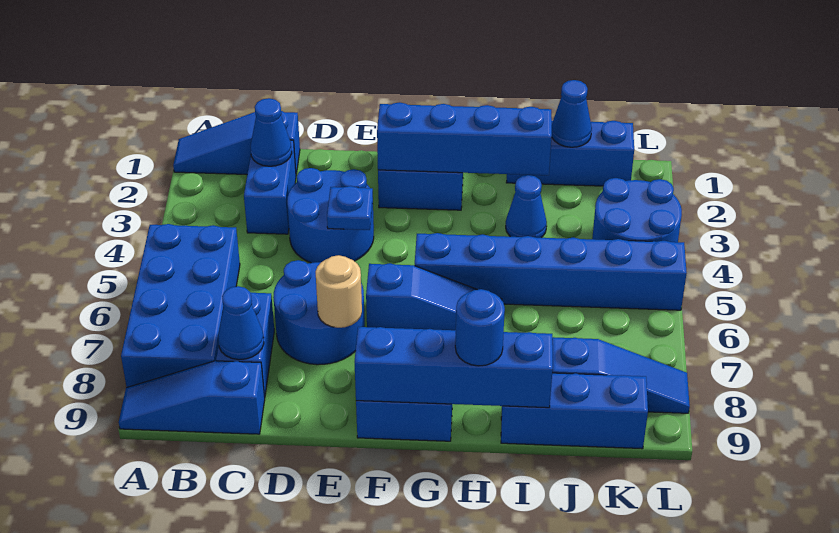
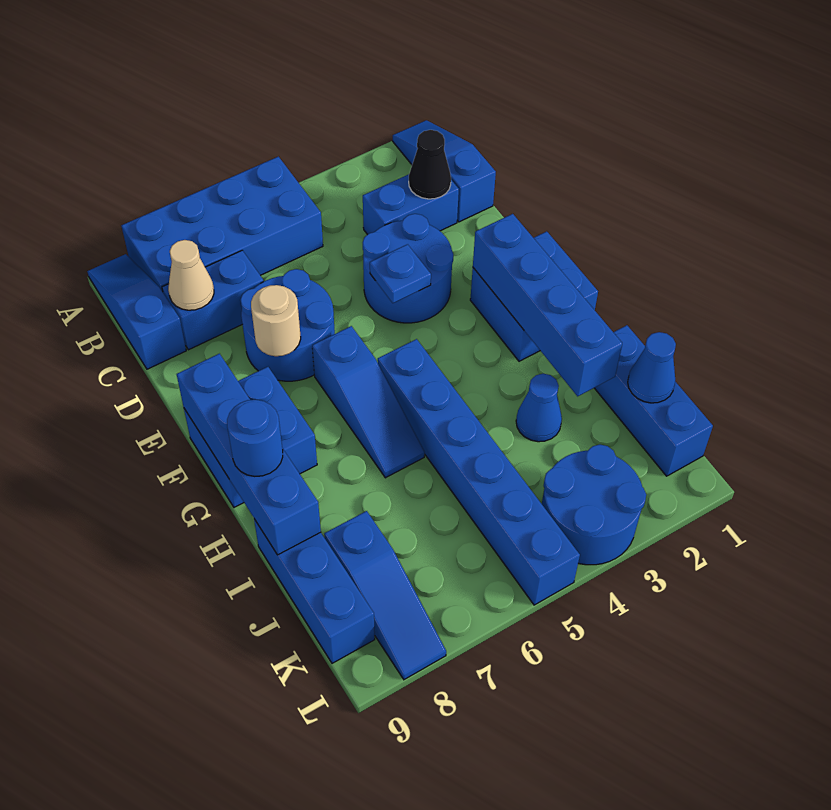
blue 1x1 cone [251,98,292,166] -> black 1x1 cone [409,130,451,199]
blue 1x1 cone [218,286,264,360] -> tan 1x1 cone [168,240,214,310]

